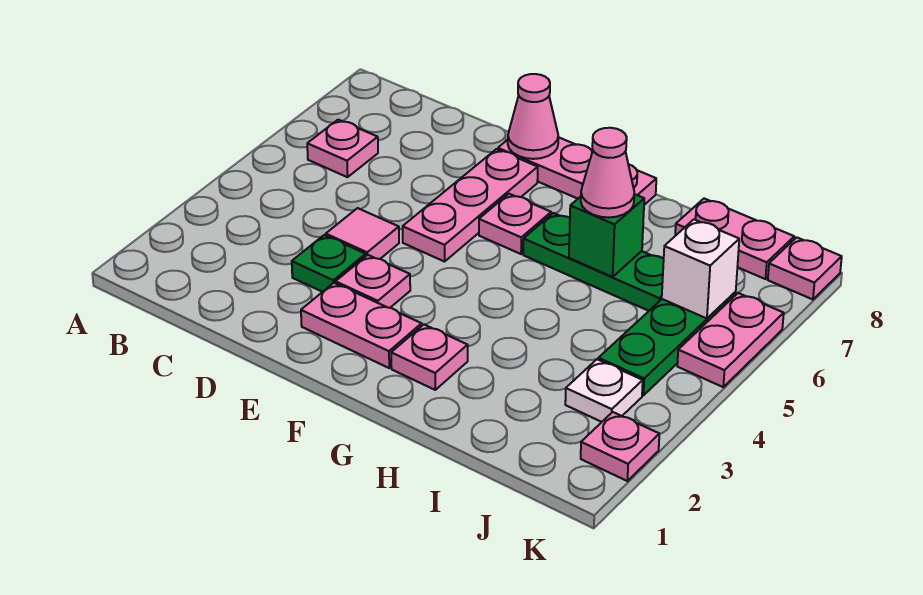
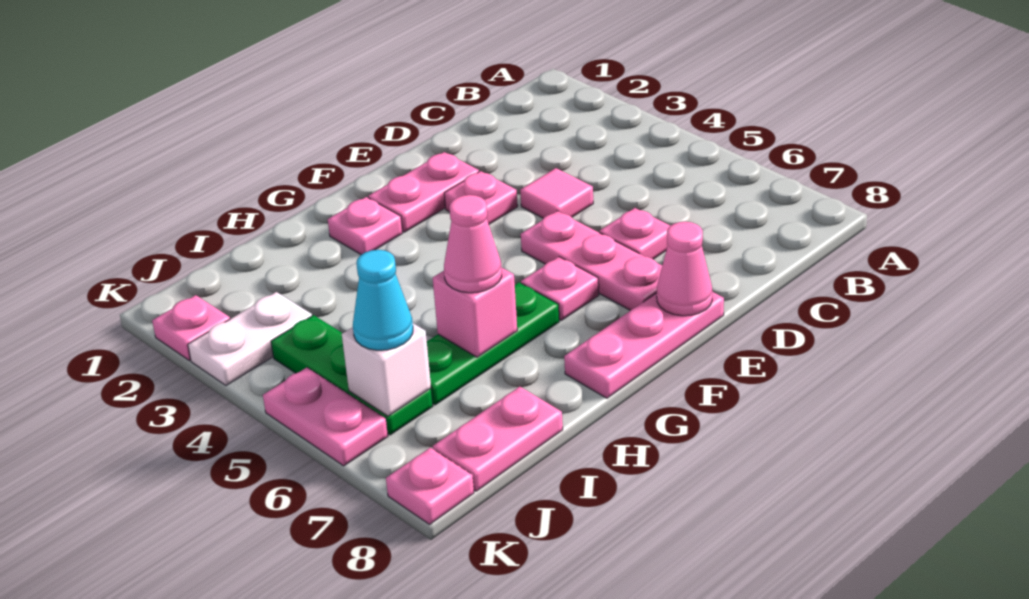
pink 1x1 plate [307,120,378,177] -> pink 1x1 plate moved to [599,208,670,259]
green 1x1 plate [292,235,366,292] -> none
green 1x1 brick [569,194,644,277] -> pink 1x1 brick [433,267,517,357]
white 1x1 plate [565,359,643,422] -> white 1x2 plate [188,292,312,385]
none -> cyan 1x1 cone [353,250,413,350]

